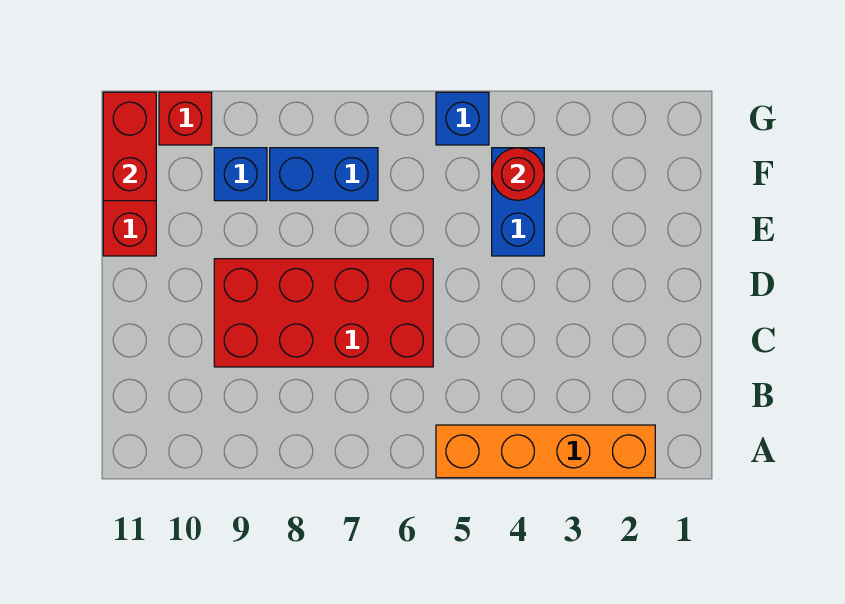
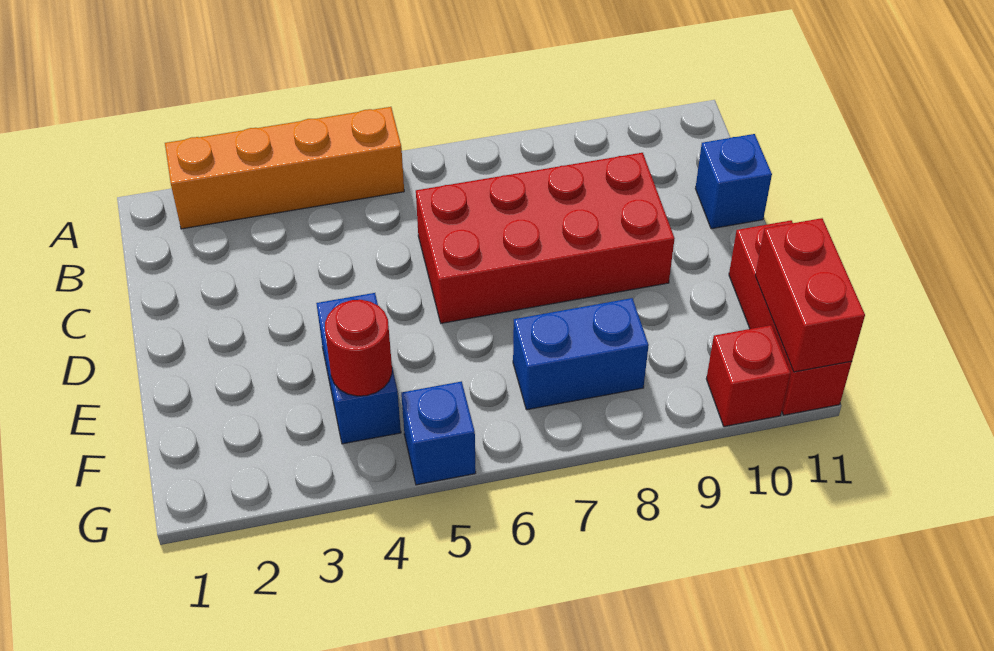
blue 1x1 brick [214,148,267,201] -> blue 1x1 brick moved to [695,134,772,229]

